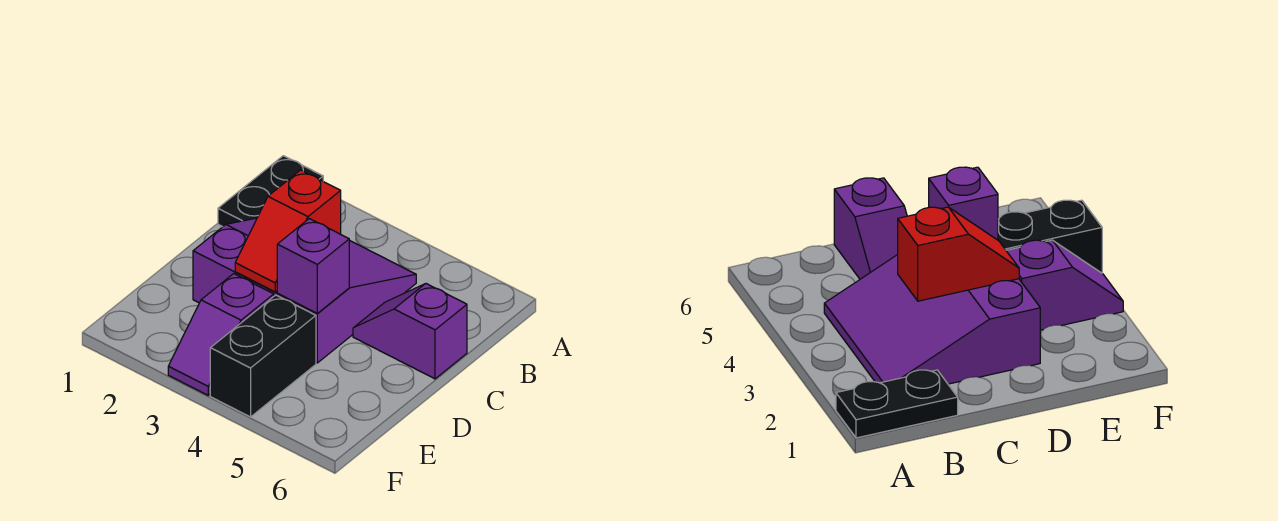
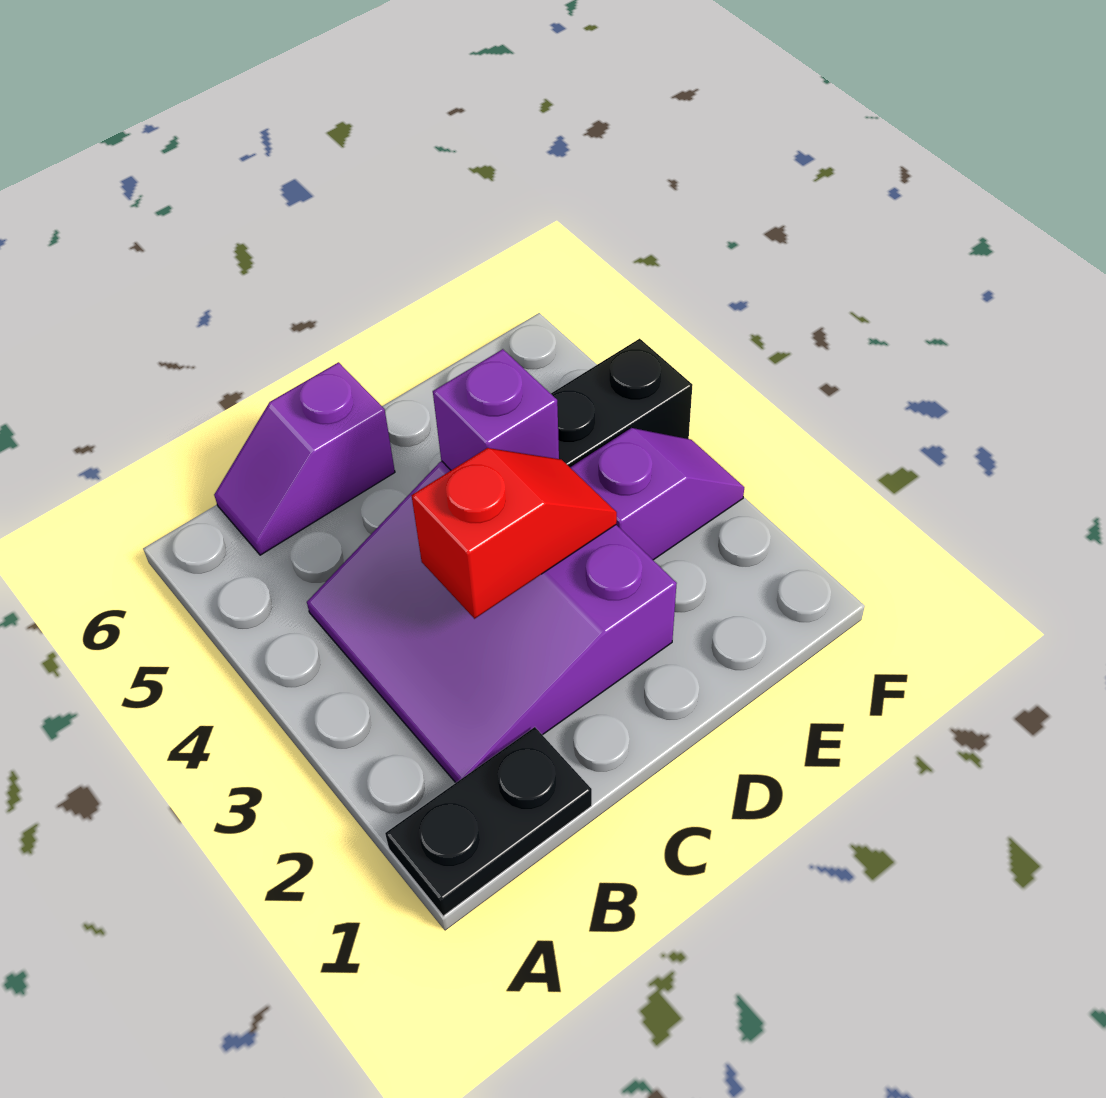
purple 1x2 slope [353,284,467,379] -> purple 1x2 slope turned to [214,362,395,555]

